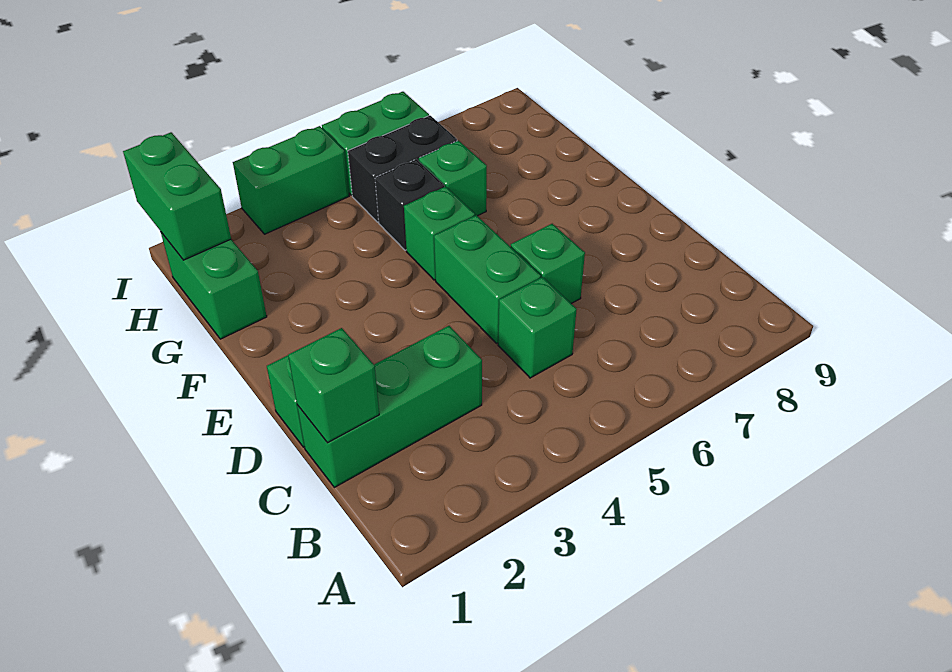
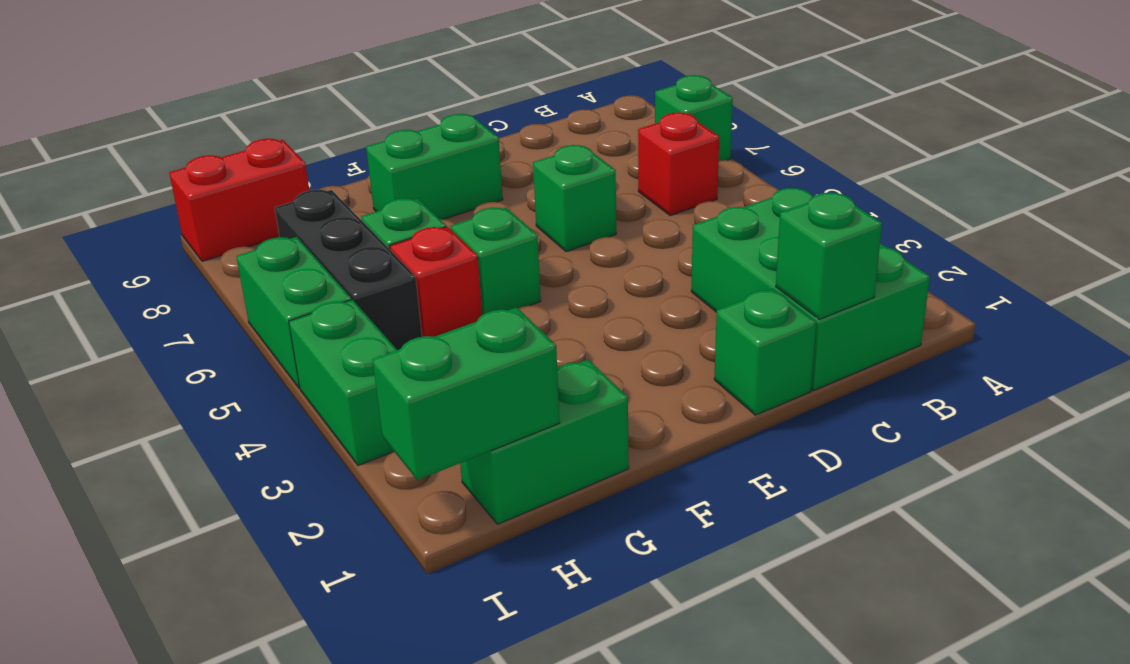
none -> red 1x1 brick [638,112,719,216]
green 1x3 brick [297,326,482,487] -> green 2x3 brick [691,188,930,390]
green 1x1 brick [498,277,577,378] -> green 1x1 brick moved to [655,75,733,161]
green 1x2 brick [434,215,541,344] -> green 1x2 brick moved to [366,114,503,219]
black 1x1 brick [375,159,444,250] -> red 1x1 brick [390,227,482,337]
black 1x2 brick [348,116,457,222] -> black 1x3 brick [275,190,422,350]
none -> red 1x2 brick [169,139,309,261]

